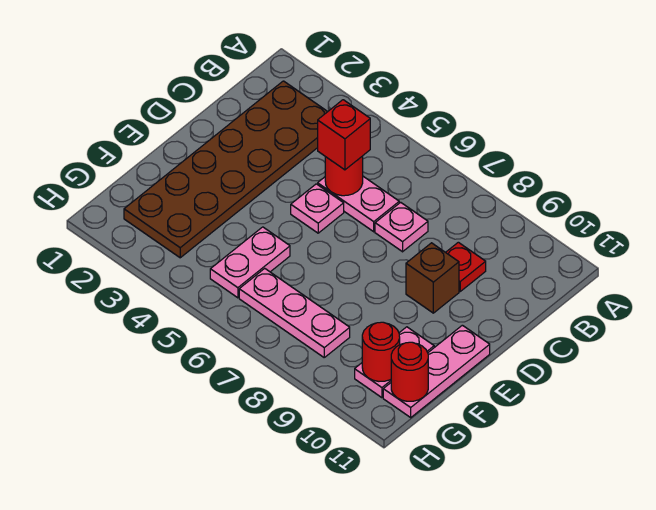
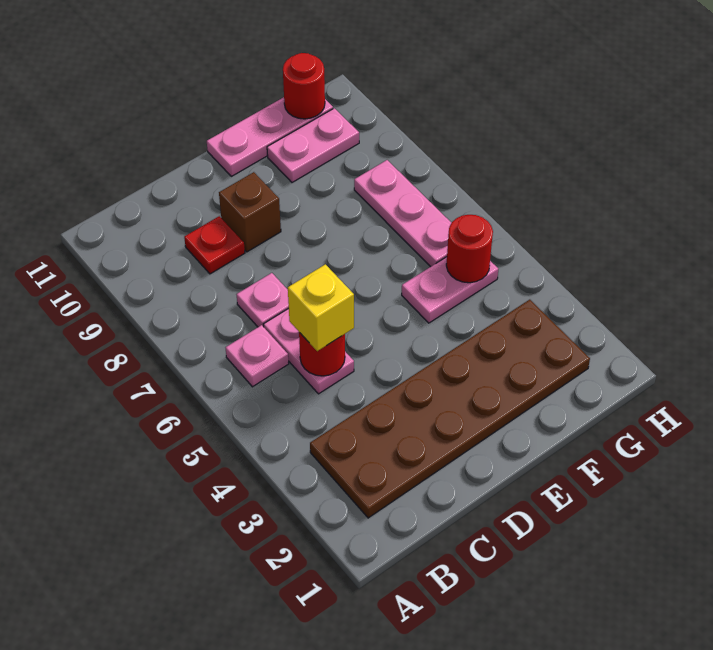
red 1x1 brick [318,100,370,170] -> yellow 1x1 brick [288,264,354,351]
pink 1x1 plate [291,184,344,233] -> pink 1x1 plate moved to [226,325,289,387]
red 1x1 round brick [362,322,400,381] -> red 1x1 round brick moved to [446,215,493,283]

